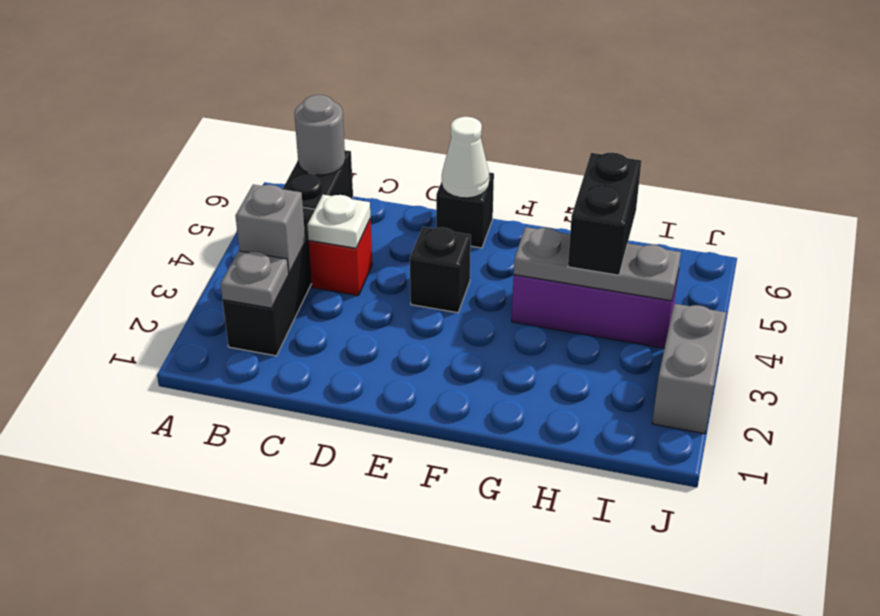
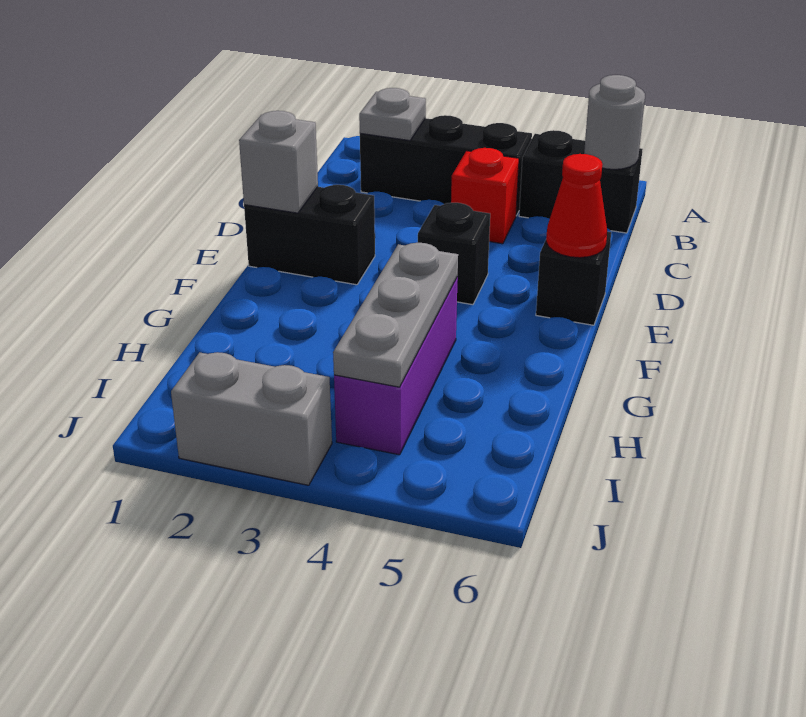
grey 1x1 brick [236,185,305,273] -> grey 1x1 brick moved to [239,111,318,213]
white 1x1 plate [307,195,370,248] -> none
white 1x1 cone [442,117,489,198] -> red 1x1 cone [546,154,607,258]
black 1x2 brick [568,152,641,275] -> black 1x2 brick moved to [244,185,375,285]

